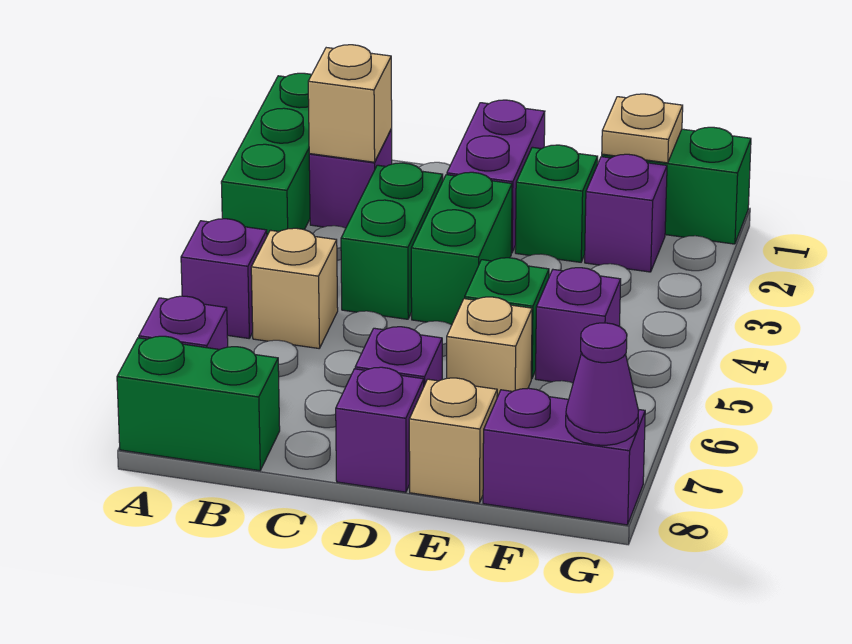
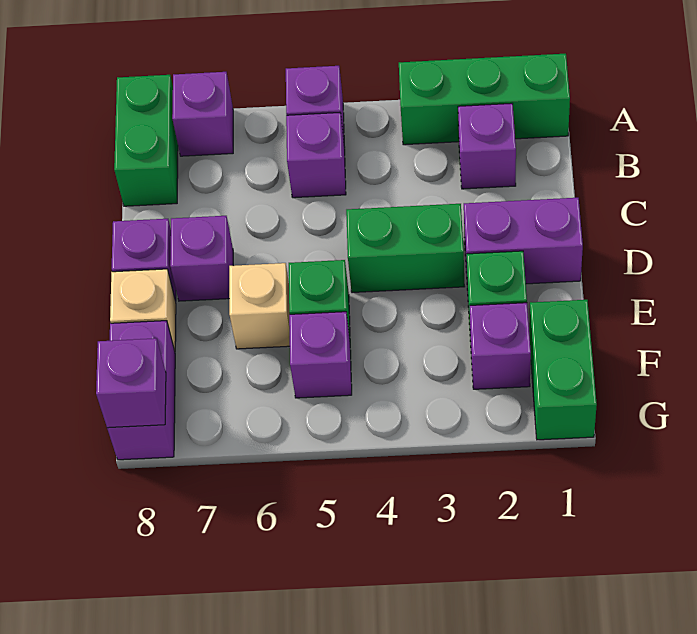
tan 1x1 brick [308,45,392,162] -> none
tan 1x1 brick [251,228,338,348] -> purple 1x1 brick [286,113,346,198]
green 1x2 brick [341,163,443,319] -> none
tan 1x1 plate [602,94,683,163] -> none
purple 1x1 cone [566,323,638,445] -> purple 1x1 brick [96,338,166,428]

